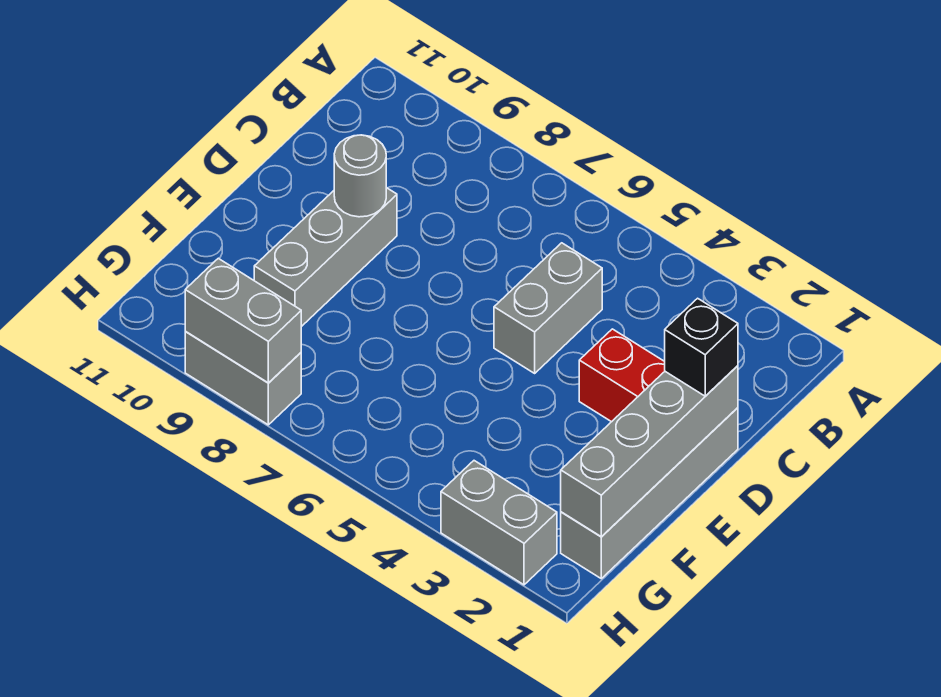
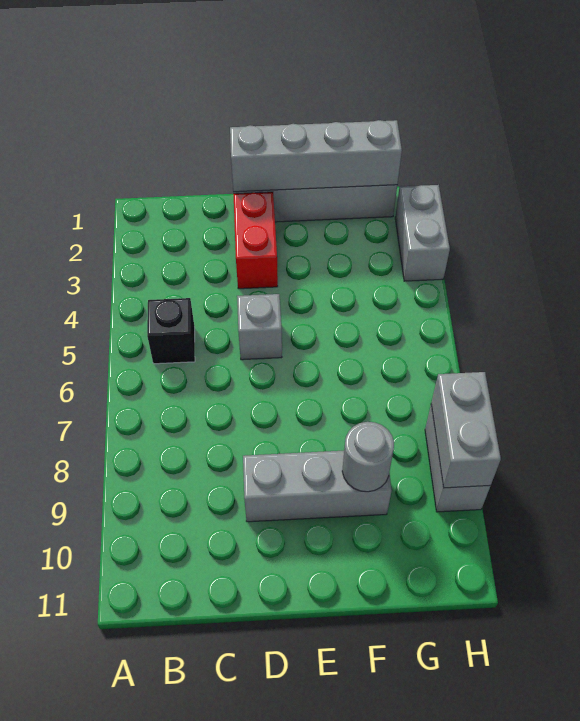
grey 1x2 brick [494,243,602,373] -> grey 1x1 brick [237,294,282,360]
black 1x1 brick [665,298,738,396] -> black 1x1 brick moved to [147,298,195,364]
grey 1x1 round brick [334,135,386,217] -> grey 1x1 round brick moved to [342,422,394,492]

